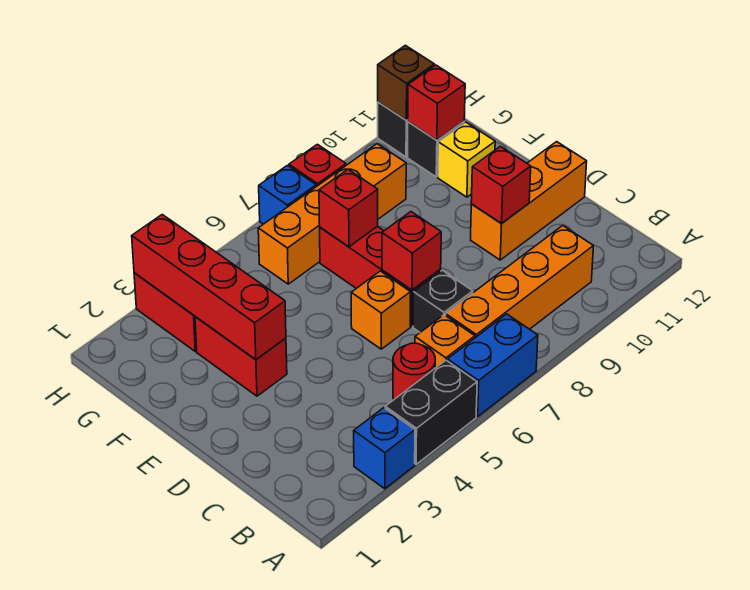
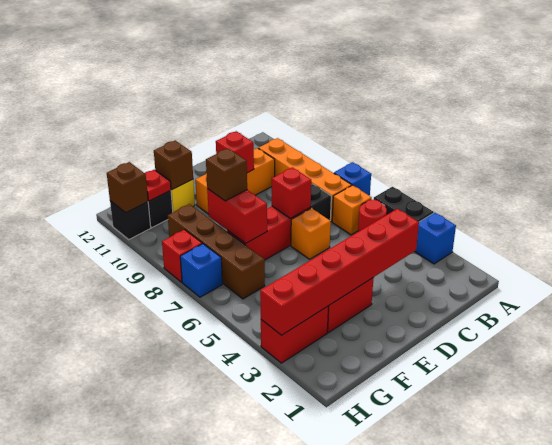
blue 1x2 brick [447,314,538,416] -> blue 1x1 brick [334,162,371,196]
orange 1x3 brick [471,142,587,260] -> orange 1x3 brick turned to [195,148,275,214]
red 1x4 brick [132,215,286,360] -> red 1x6 brick [260,209,419,335]
red 1x1 brick [319,169,378,247] -> red 1x2 brick [207,189,267,243]
none -> brown 1x1 brick [206,148,247,201]
none -> brown 1x1 brick [154,140,193,190]
orange 1x4 brick [258,144,406,284] -> brown 1x4 brick [168,204,265,299]
red 1x1 brick [408,65,465,140] -> red 1x1 plate [145,170,171,201]

